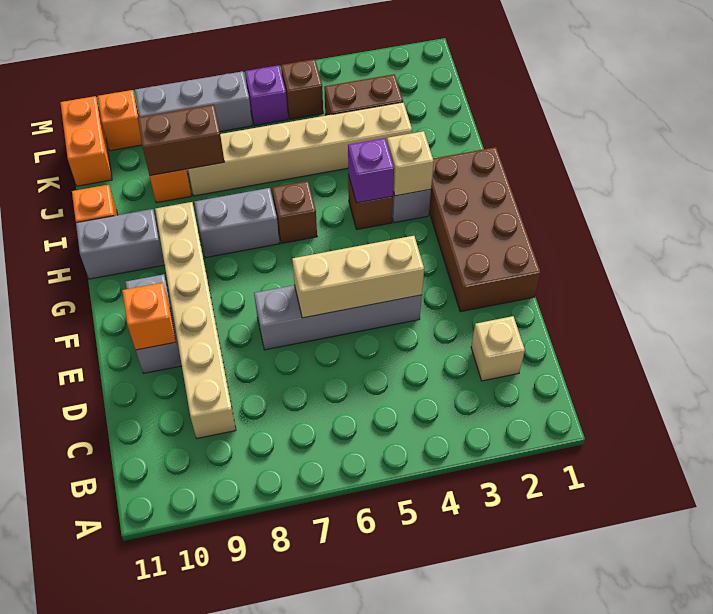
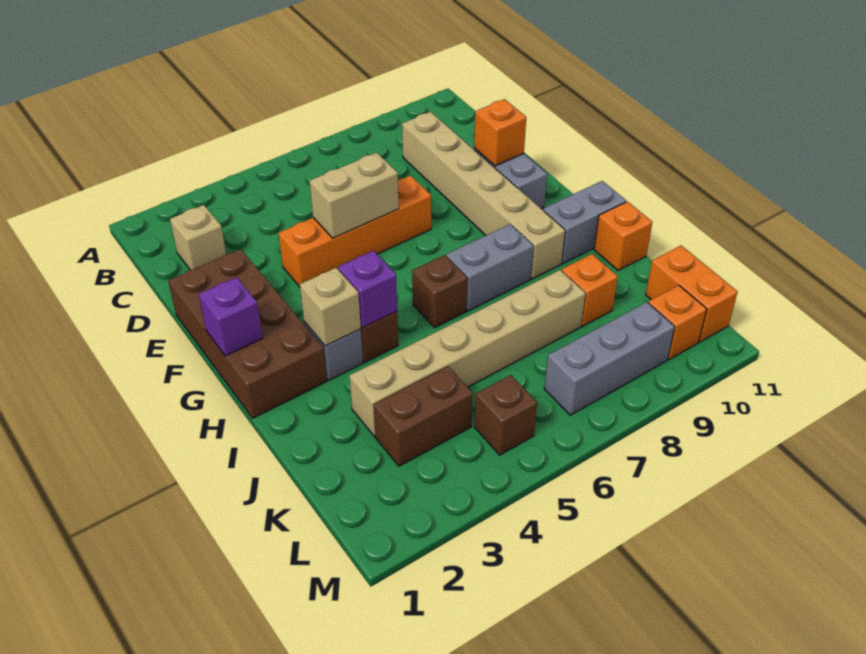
grey 1x4 brick [254,285,422,350] -> orange 1x4 brick [278,176,431,287]
tan 1x3 brick [292,236,424,318] -> tan 1x2 brick [309,153,399,238]
brown 1x2 brick [138,105,224,176] -> none
purple 1x1 brick [245,65,288,126] -> purple 1x1 brick moved to [199,277,263,356]

